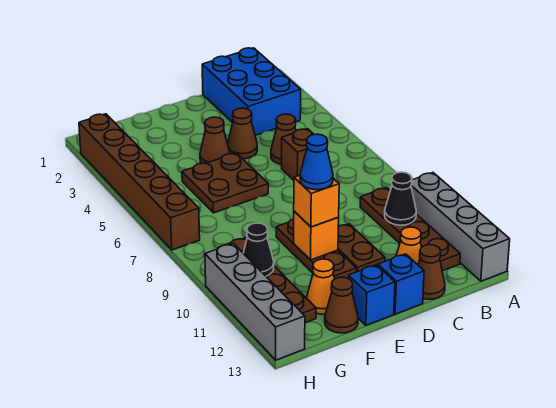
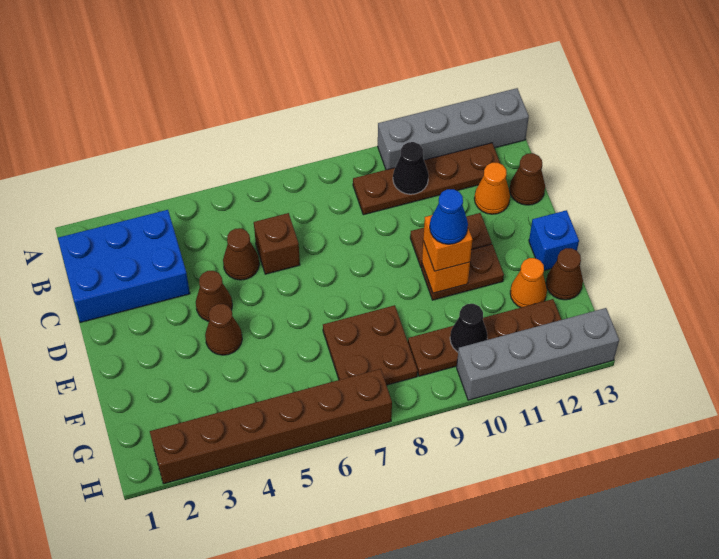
blue 1x1 brick [378,254,424,314] -> none
brown 2x2 plate [182,153,268,213] -> brown 2x2 plate moved to [323,305,417,385]
brown 1x3 plate [276,219,356,279] -> brown 1x2 plate [422,244,504,300]

